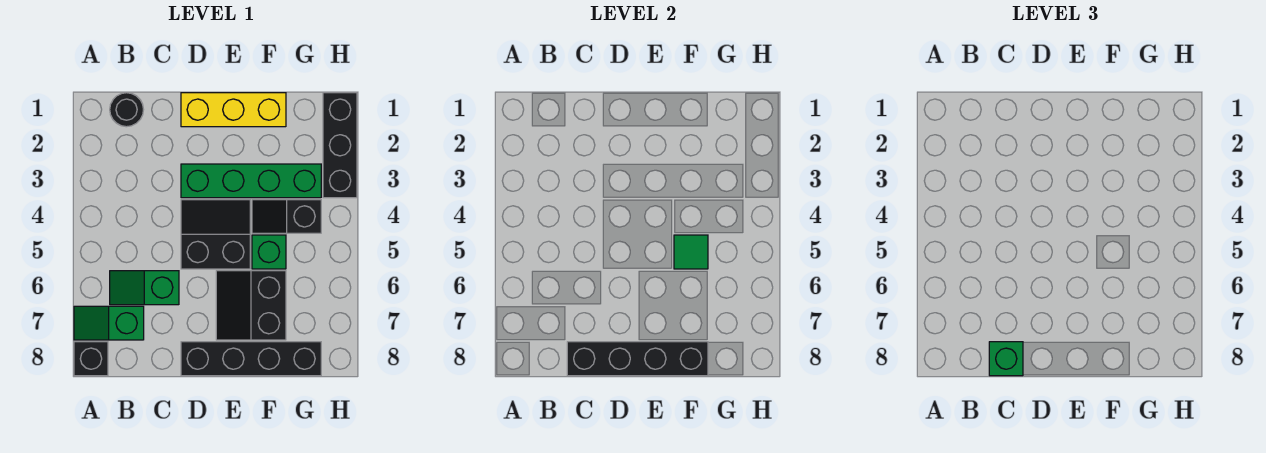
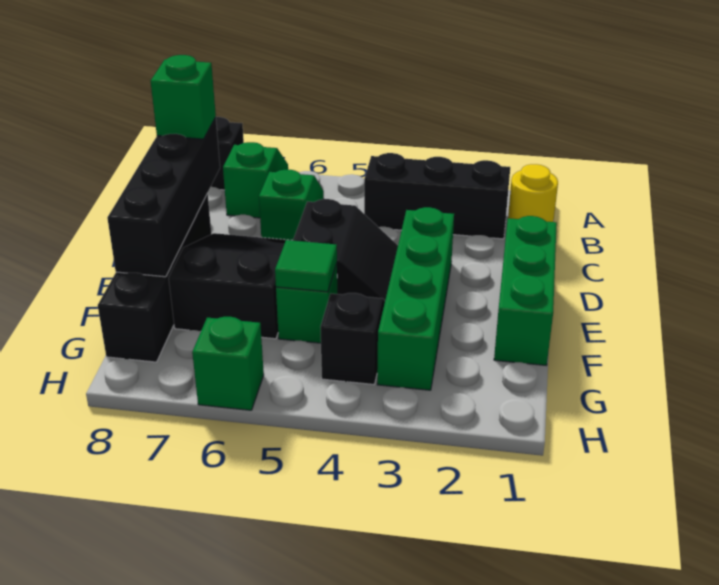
black 1x1 round brick [110,93,144,127] -> yellow 1x1 round brick [508,164,558,222]
yellow 1x3 brick [181,93,286,127] -> green 1x3 brick [494,216,557,365]
black 2x2 slope [216,271,286,340] -> black 2x3 slope [169,233,293,339]
black 1x3 brick [323,93,357,198] -> black 1x3 brick moved to [364,153,510,239]
none -> green 1x1 brick [192,317,264,410]

